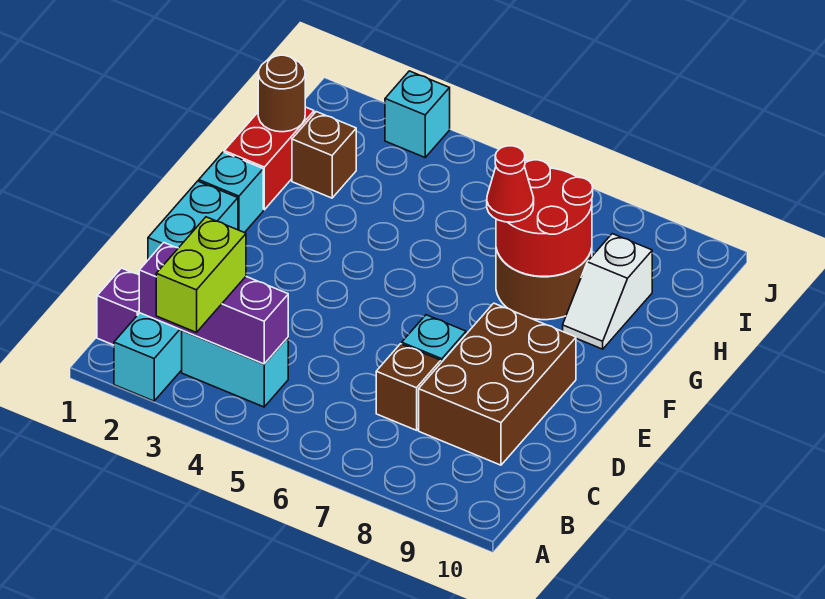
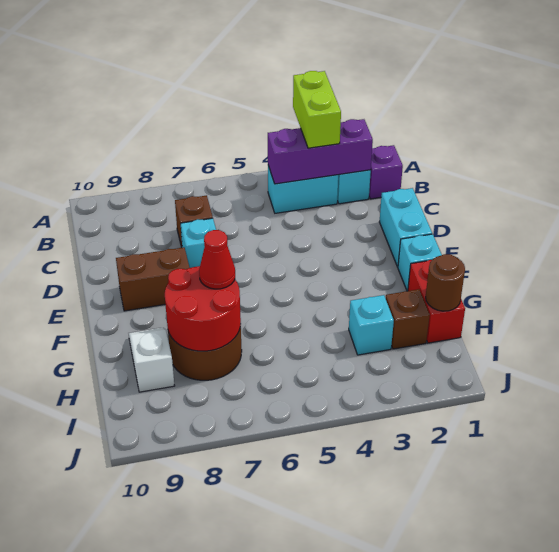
brown 2x3 brick [419,303,576,465] -> brown 1x2 brick [116,247,190,311]
cyan 1x1 brick [385,71,450,157] -> cyan 1x1 brick moved to [349,295,394,355]

